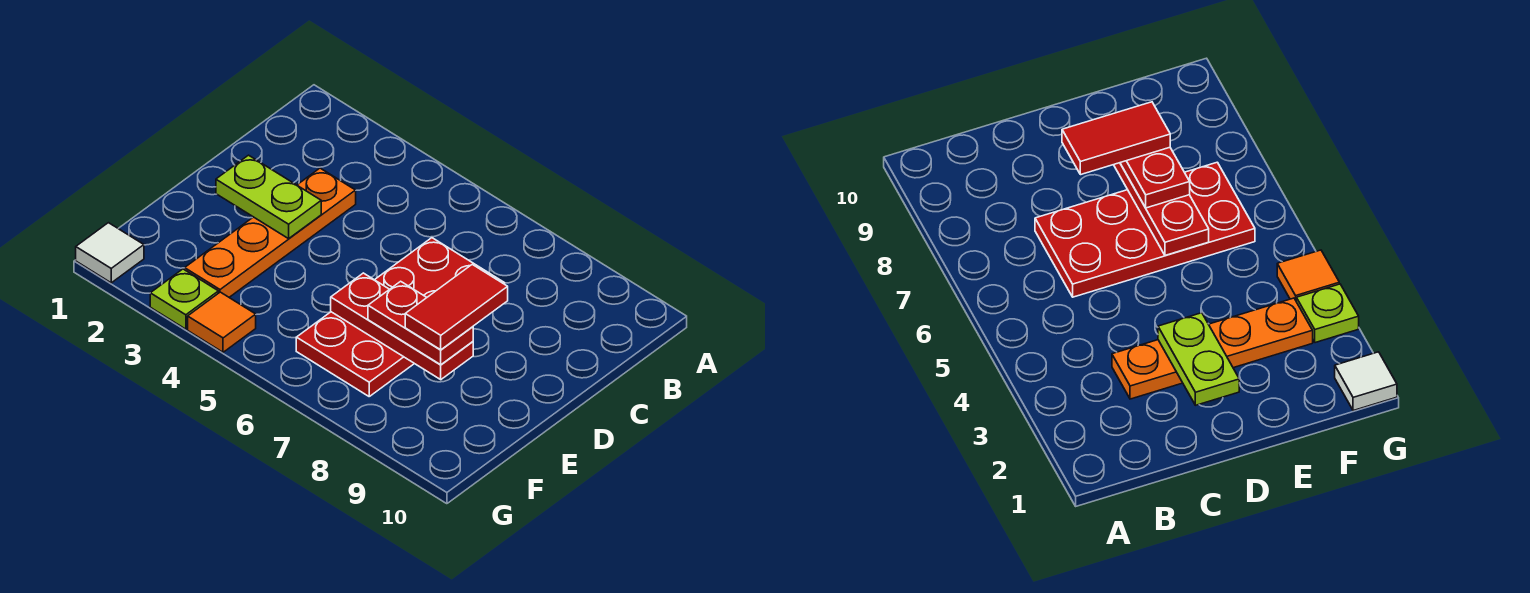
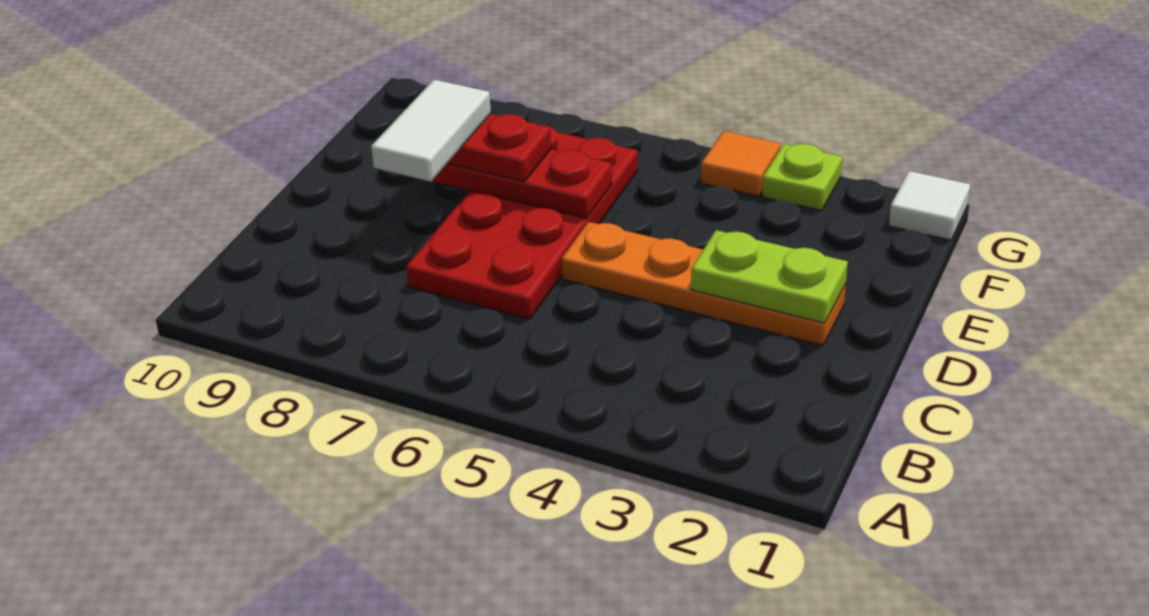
orange 1x4 plate [185,168,356,297] -> orange 1x4 plate turned to [562,222,846,346]
red 1x2 tile [405,264,508,350] -> white 1x2 tile [371,80,491,182]

